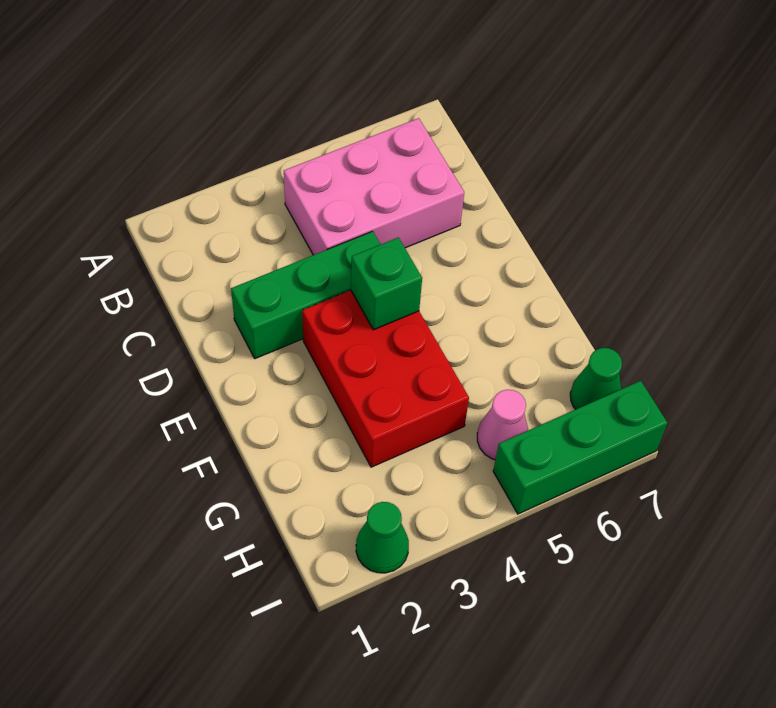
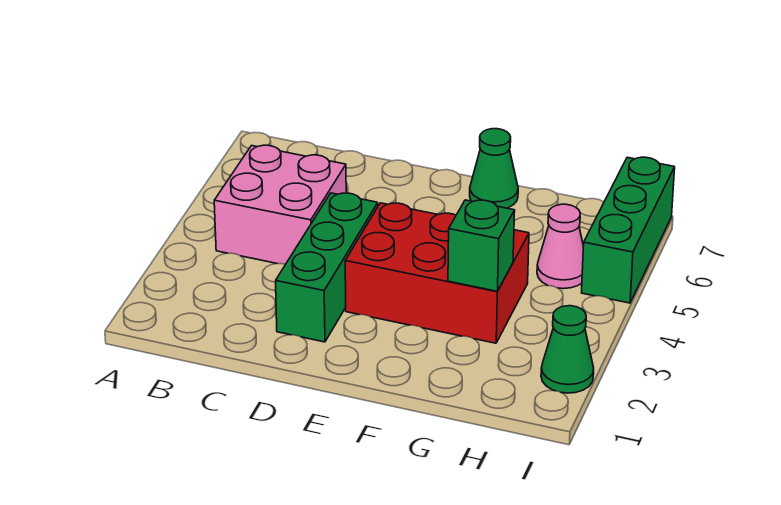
pink 2x3 brick [284,118,464,255] -> pink 2x2 brick [214,145,346,264]
green 1x1 brick [351,237,422,330] -> green 1x1 brick moved to [448,200,515,291]
green 1x1 cone [570,348,622,409] -> green 1x1 cone moved to [470,129,518,208]

